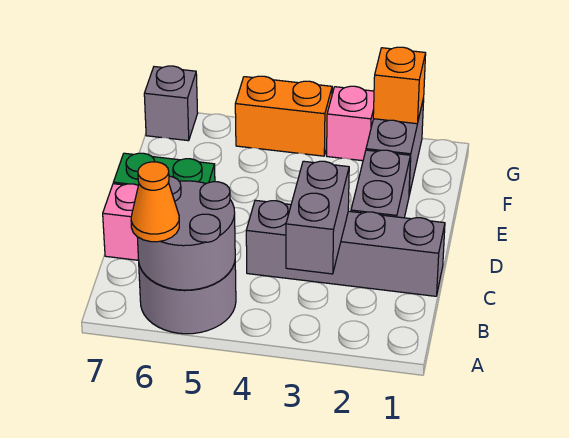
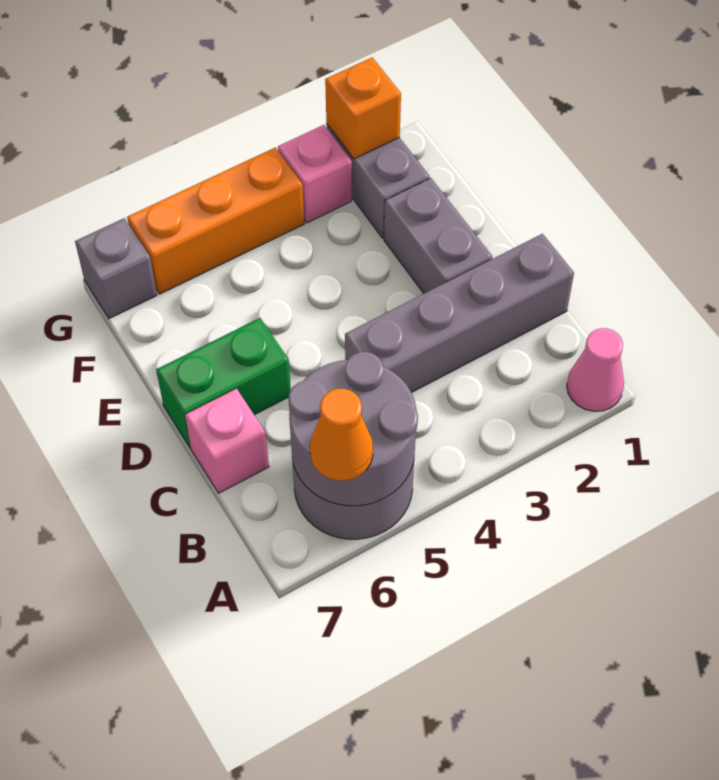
none -> pink 1x1 cone [567,328,624,411]
grey 1x2 brick [286,161,349,274] -> none
orange 1x2 brick [235,76,332,156] -> orange 1x3 brick [127,147,304,294]

